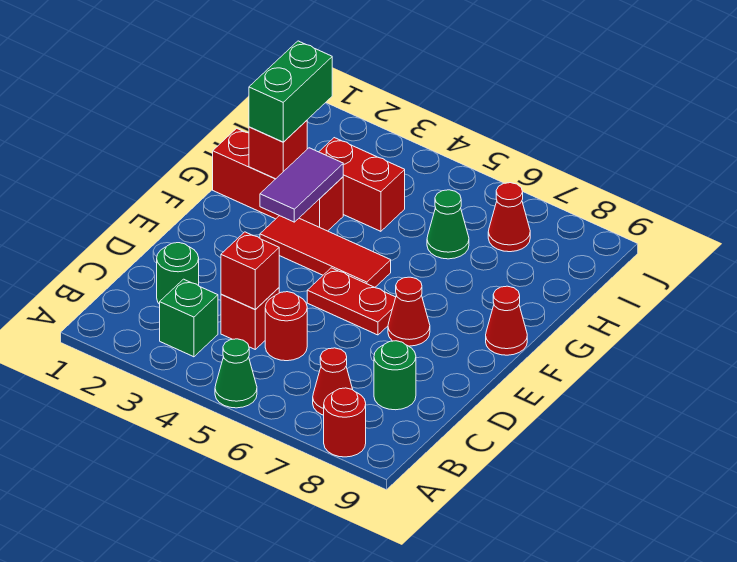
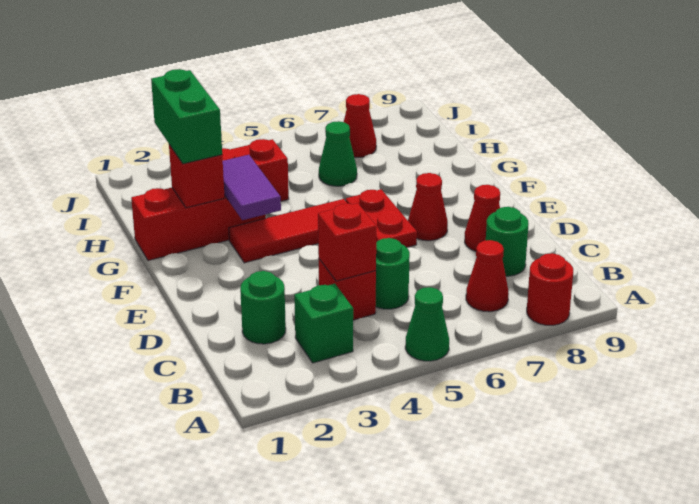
red 1x1 round brick [265,292,307,361] -> green 1x1 round brick [376,238,410,309]
red 1x2 plate [307,268,396,335] -> red 1x2 plate turned to [346,189,417,247]
red 1x1 cone [486,286,527,355] -> red 1x1 cone moved to [465,185,500,251]

